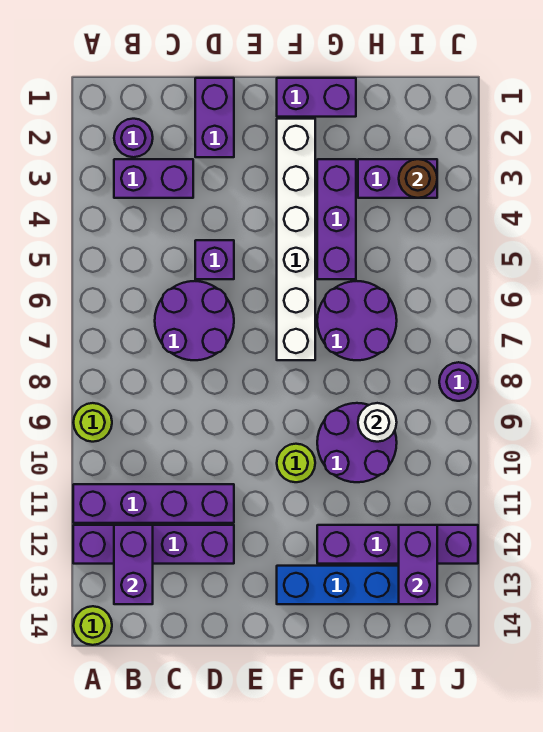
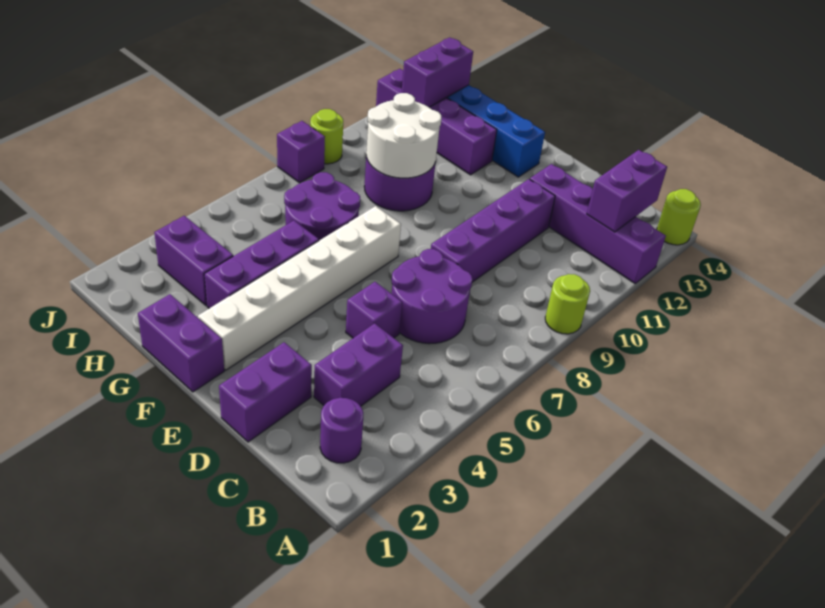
purple 1x4 brick [73,484,234,523] -> purple 1x4 brick turned to [431,179,555,282]
purple 1x2 brick [114,159,193,198] -> purple 1x2 brick turned to [314,323,403,406]
lime 1x1 round brick [277,444,315,482] -> lime 1x1 round brick moved to [310,109,343,164]
white 1x1 round brick [358,403,397,442] -> white 2x2 round brick [366,93,442,178]
brown 1x1 round brick [399,159,437,198] -> none
purple 1x1 round brick [439,362,478,401] -> purple 1x1 brick [277,121,325,183]

